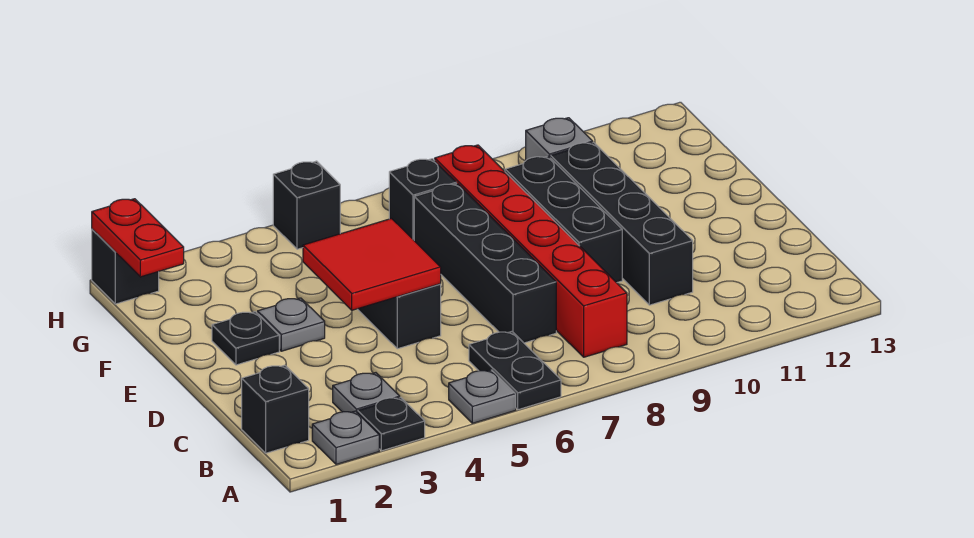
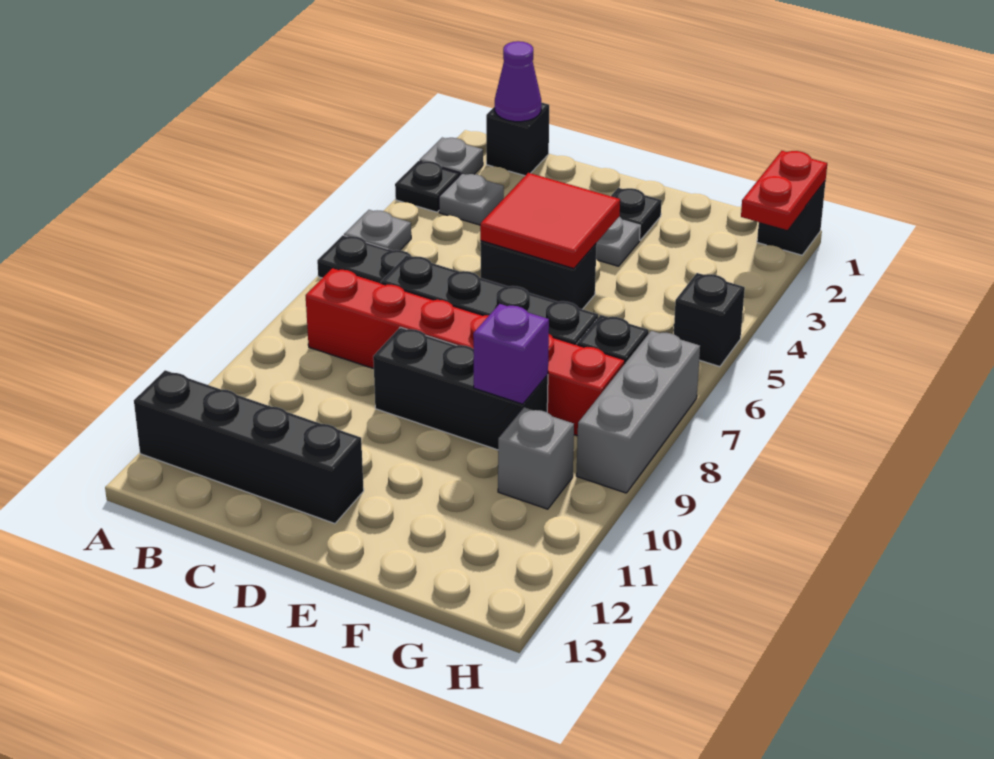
none -> purple 1x1 cone [495,41,541,122]
black 1x4 brick [551,142,693,305] -> black 1x4 brick moved to [134,370,364,524]
none -> purple 1x1 brick [473,304,549,404]
red 1x2 plate [92,199,184,277] -> red 1x2 plate turned to [741,151,827,230]
none -> grey 1x3 brick [576,331,700,493]

